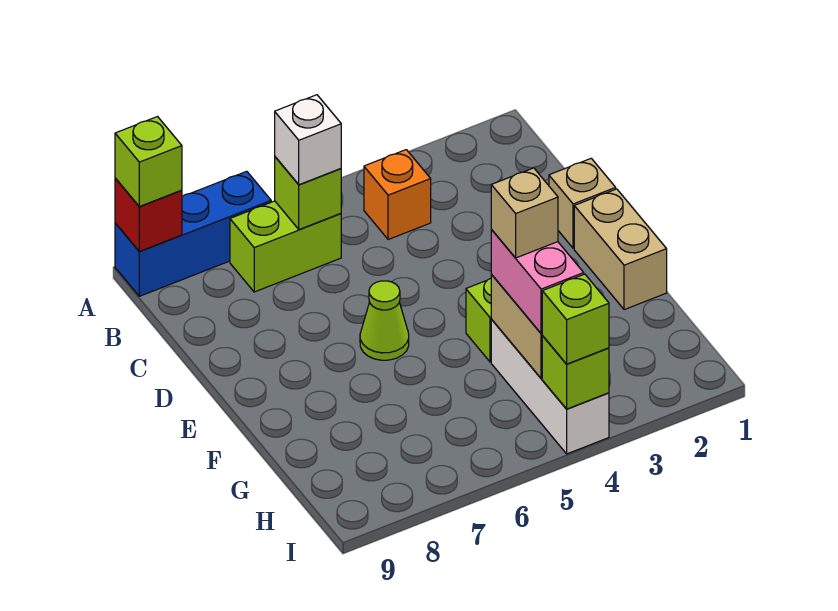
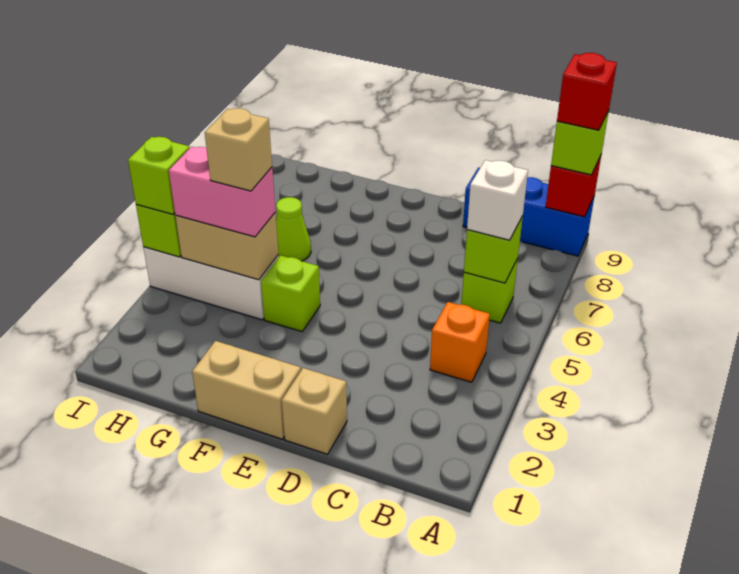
blue 1x3 brick [115,171,271,296] -> blue 1x3 brick turned to [463,168,594,256]
none -> red 1x1 brick [557,53,617,130]
lime 1x2 brick [230,201,341,292] -> lime 1x1 brick [461,259,518,323]
lime 1x1 cone [360,281,409,360] -> lime 1x1 cone moved to [276,197,311,261]

